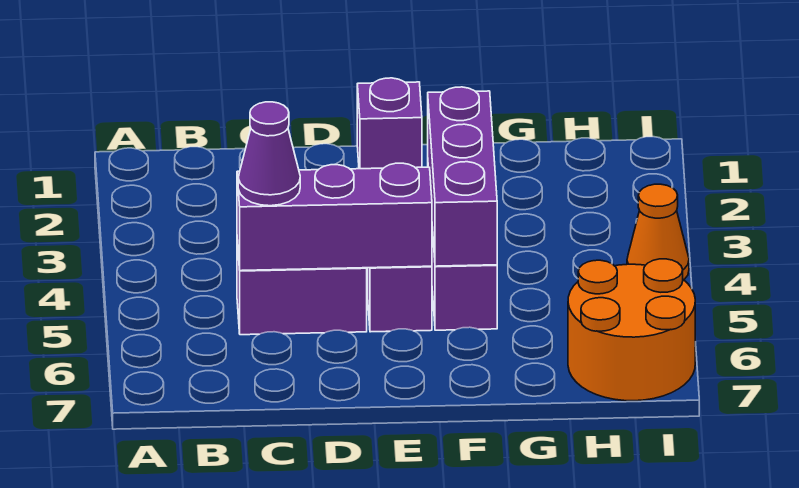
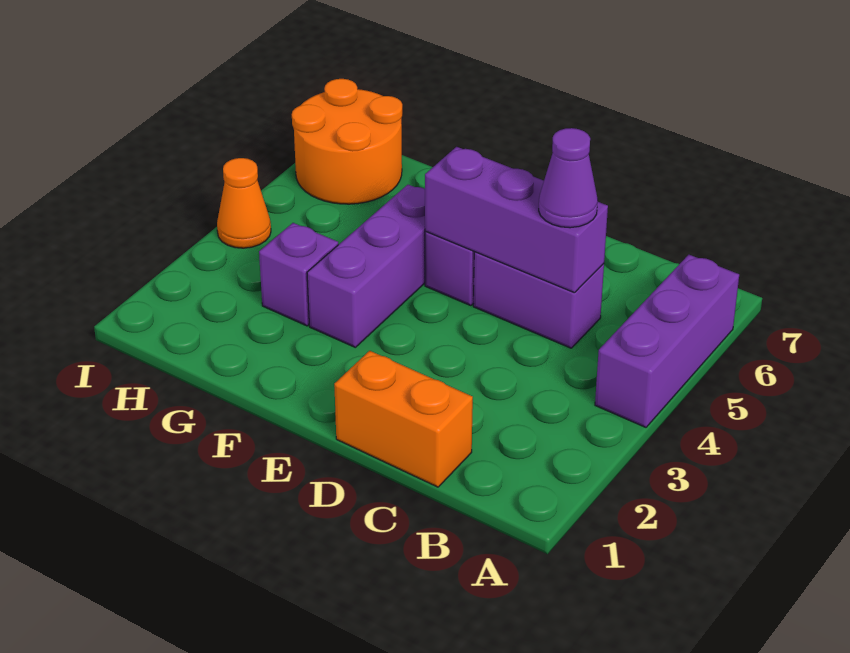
none -> orange 1x2 brick [334,351,473,487]
purple 1x1 brick [357,78,422,169] -> purple 1x1 brick moved to [259,223,338,326]
purple 1x3 brick [428,87,497,266] -> purple 1x3 brick moved to [595,255,739,427]

